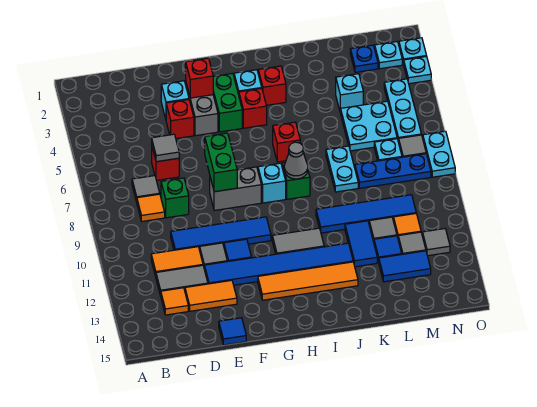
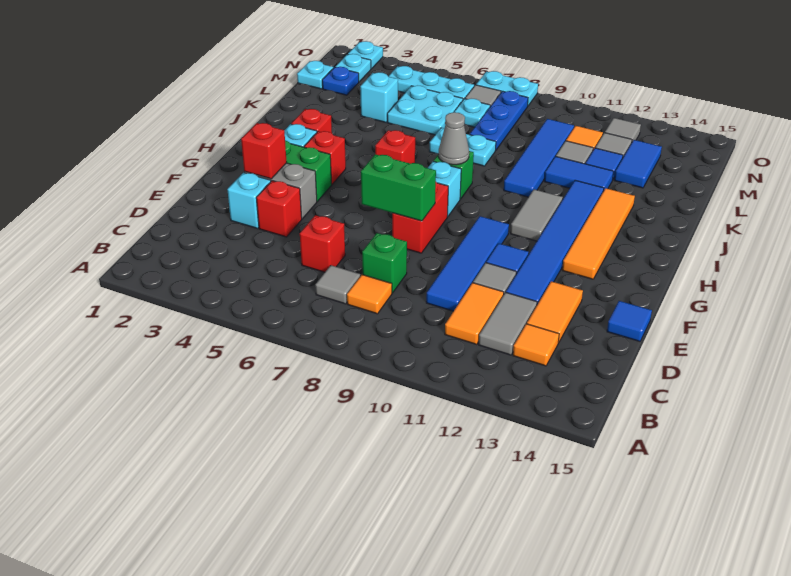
grey 1x1 tile [152,134,179,162] -> none
grey 1x2 brick [210,167,261,210] -> red 1x2 brick [392,182,448,253]
cyan 1x1 plate [404,56,431,84] -> cyan 1x1 plate moved to [297,61,333,89]

